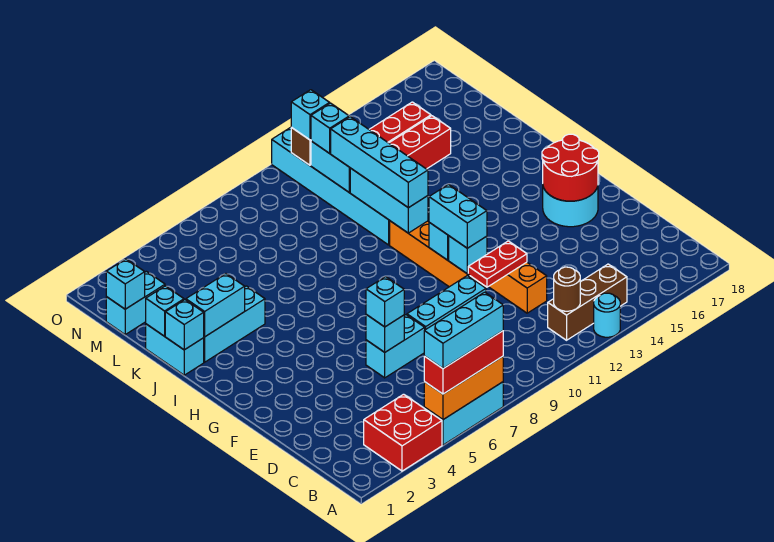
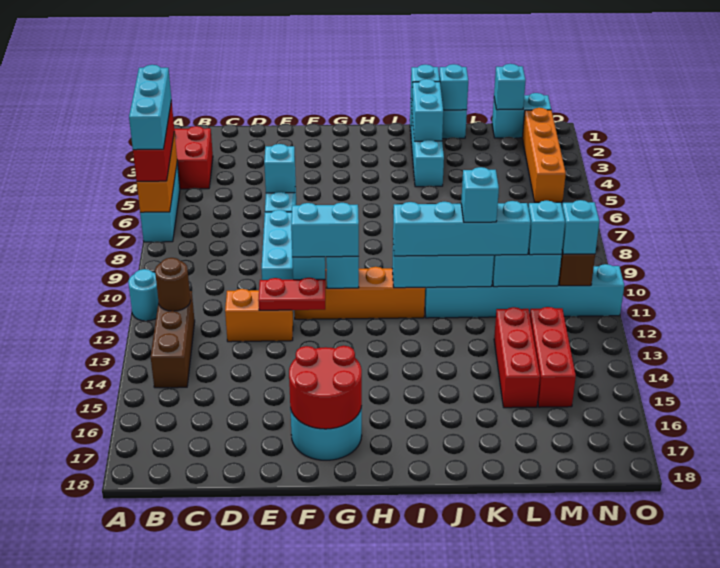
cyan 1x1 round brick [594,293,620,337] -> cyan 1x1 round brick moved to [128,269,158,321]
cyan 1x1 brick [366,277,404,327] -> cyan 1x1 brick moved to [461,167,499,222]
red 1x2 plate [468,241,527,287] -> red 1x2 plate turned to [258,278,325,310]
cyan 1x2 brick [106,271,165,334] -> cyan 1x2 brick turned to [492,93,551,138]
none -> orange 1x4 brick [522,108,566,202]

